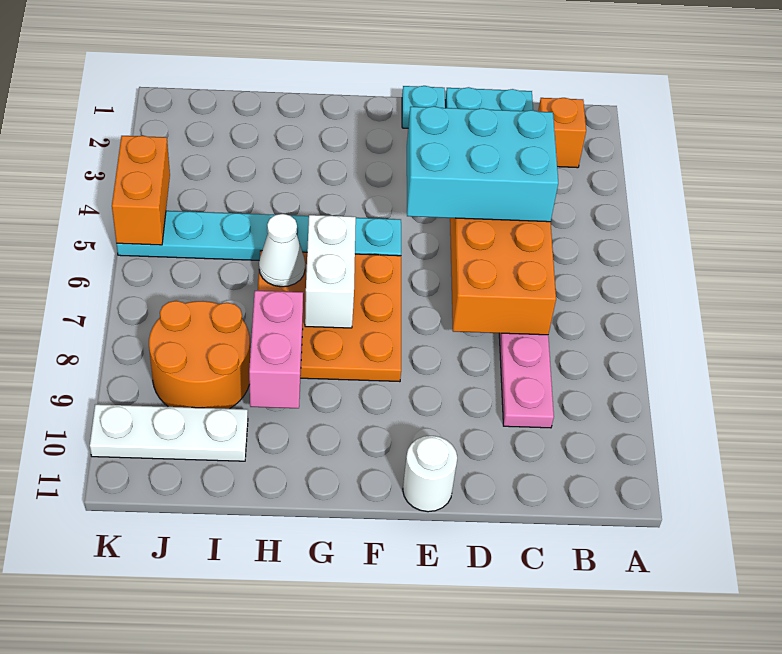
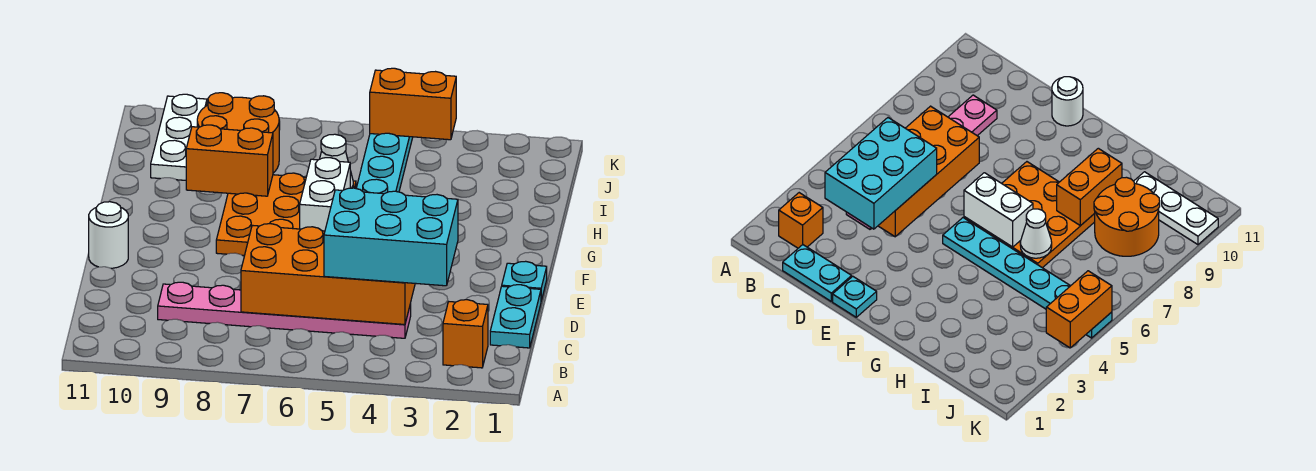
cyan 2x3 brick [407,106,558,222] -> cyan 2x3 brick turned to [324,188,458,286]
white 1x2 brick [305,215,356,328] -> white 1x2 brick turned to [300,158,350,231]
pink 1x2 brick [249,291,303,408] -> orange 1x2 brick [186,125,273,196]

